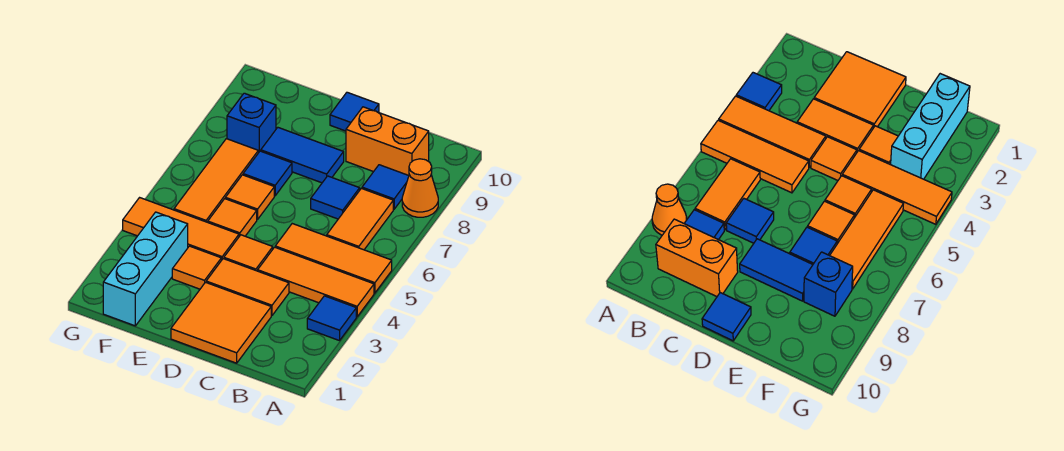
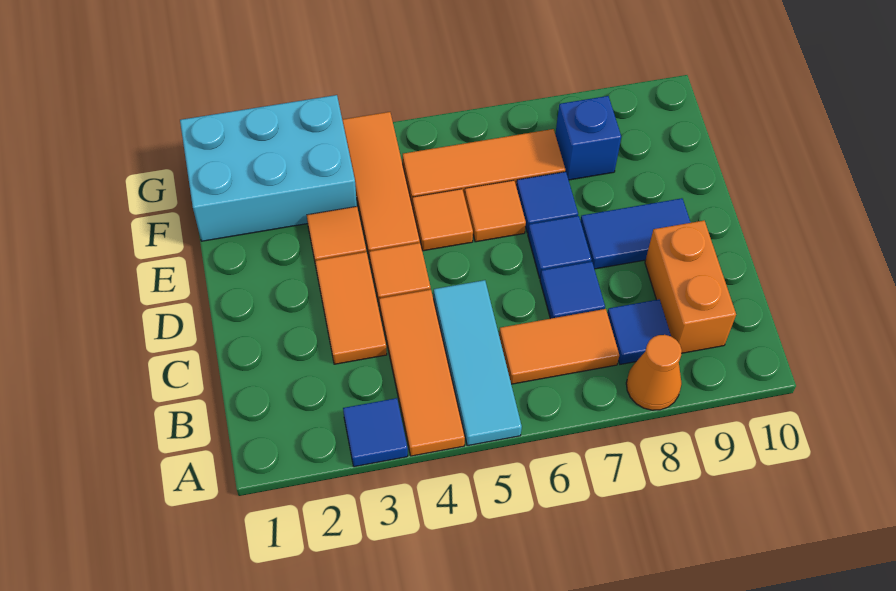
orange 1x3 tile [275,224,392,293] -> cyan 1x3 tile [434,280,522,446]
orange 2x2 tile [171,282,271,363] -> none
blue 1x2 tile [261,128,344,183] -> blue 1x2 tile turned to [581,198,691,269]
blue 1x1 tile [330,92,379,131] -> blue 1x1 tile moved to [528,216,591,278]
cyan 1x3 brick [103,212,188,326] -> cyan 2x3 brick [180,95,357,241]

